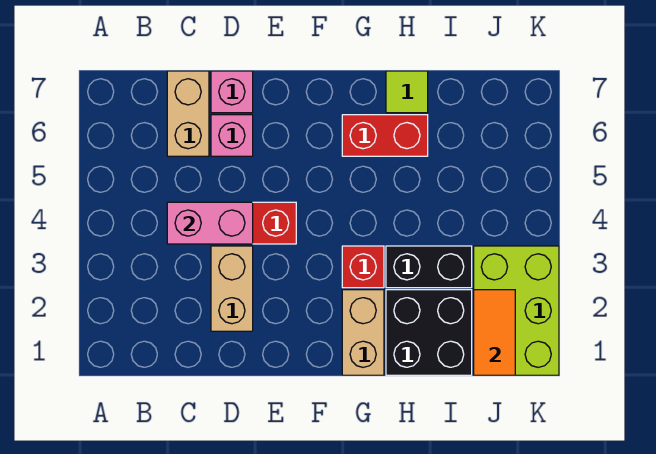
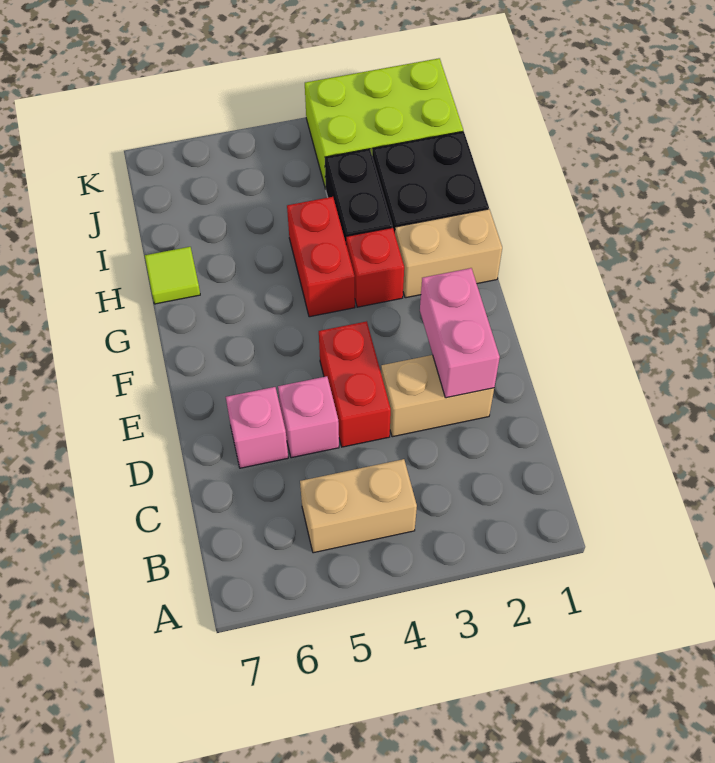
pink 1x2 brick [167,202,253,244] -> pink 1x2 brick moved to [420,268,500,398]
tan 1x2 brick [167,71,209,156] -> tan 1x2 brick moved to [300,459,417,553]
pink 1x1 brick [211,71,253,113] -> pink 1x1 brick moved to [278,376,339,458]
red 1x2 brick [342,115,428,156] -> red 1x2 brick moved to [287,197,355,317]
orange 1x2 tile [474,290,515,375] -> none

